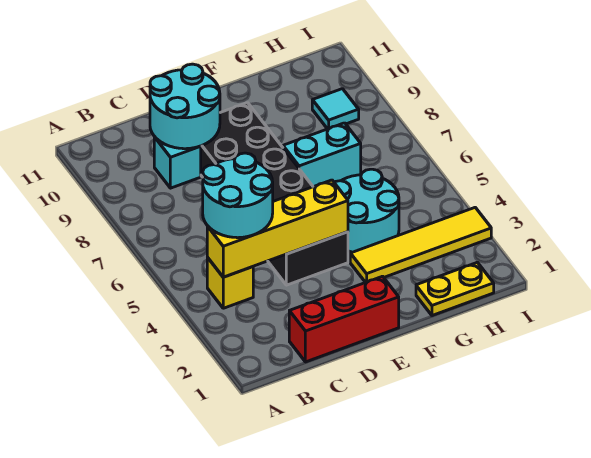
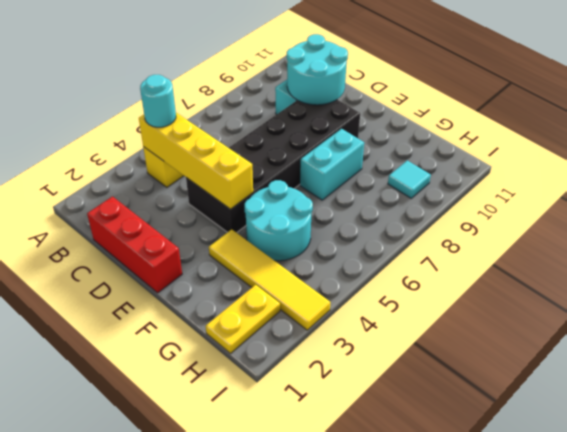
cyan 2x2 round brick [203,153,273,238] -> cyan 1x1 round brick [140,75,176,127]
cyan 1x2 brick [283,123,361,187] -> cyan 1x2 brick turned to [300,129,364,200]
yellow 1x2 plate [416,262,494,316] -> yellow 1x2 plate turned to [206,285,280,353]

